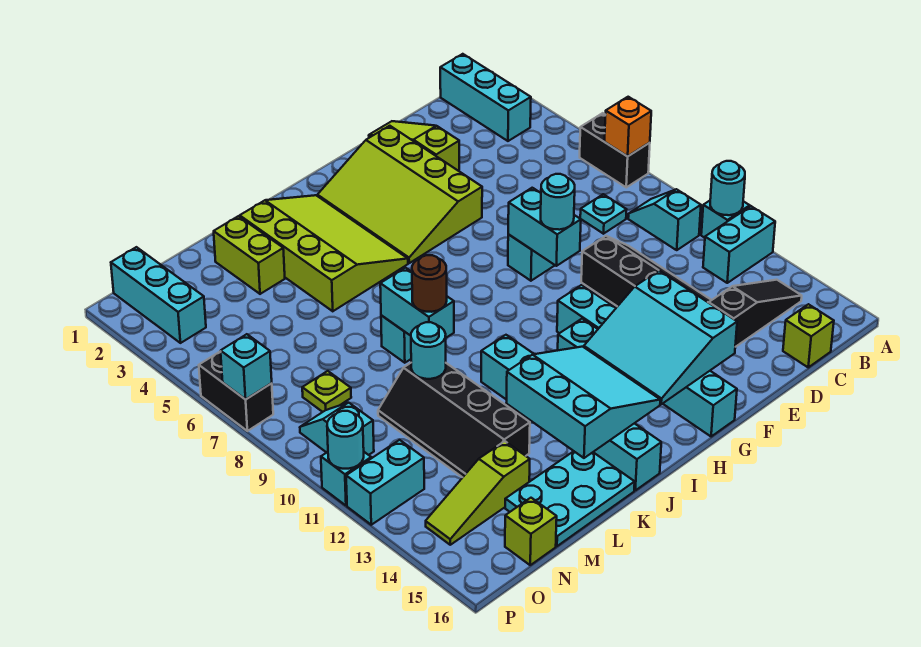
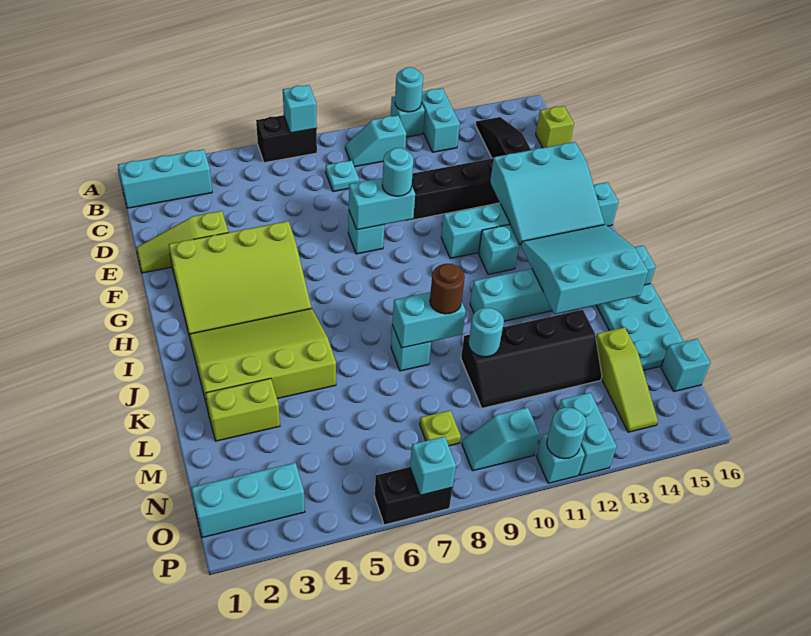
orange 1x1 brick [605,97,651,156] -> cyan 1x1 brick [283,85,317,133]
lime 1x1 brick [505,498,557,565] -> cyan 1x1 brick [661,339,710,391]

